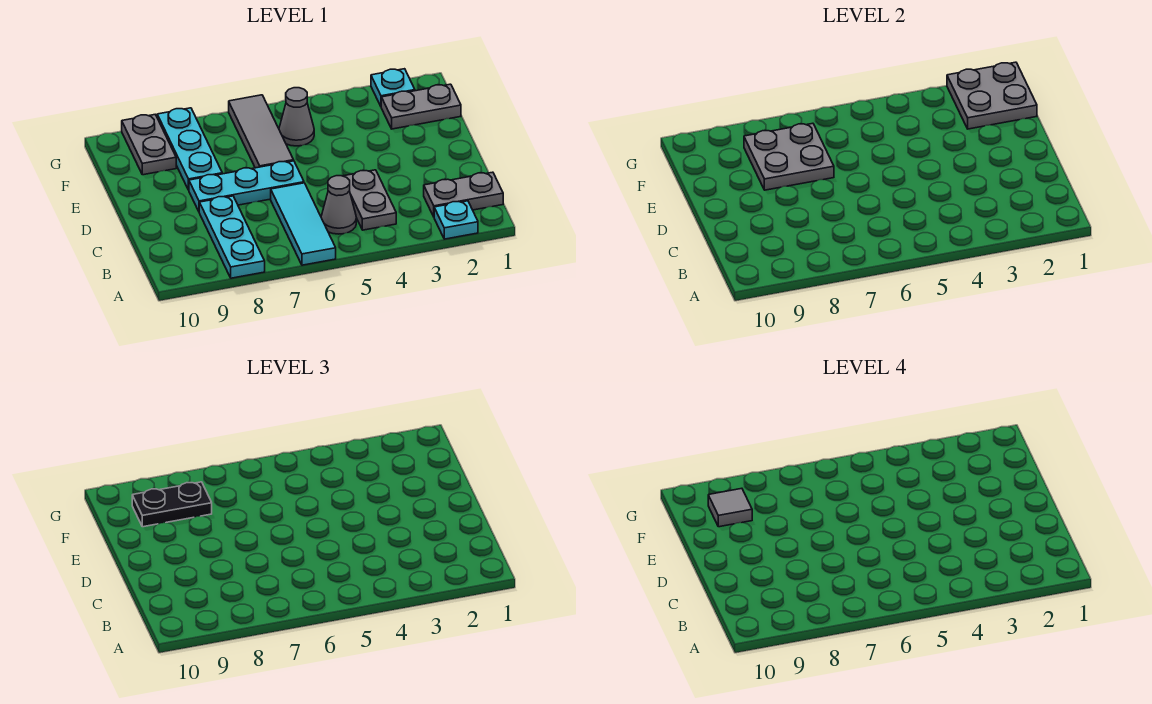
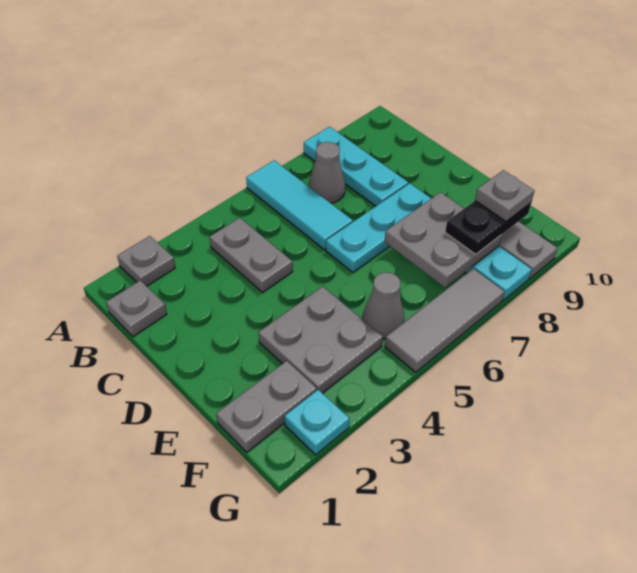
cyan 1x1 plate [434,201,478,239] -> grey 1x1 plate [117,236,175,286]
grey 1x2 plate [424,172,503,217] -> grey 1x1 plate [106,281,167,337]
grey 1x1 cone [321,176,356,234] -> grey 1x1 cone moved to [309,142,345,203]
grey 1x3 tile [229,95,294,168] -> grey 1x3 tile turned to [385,268,505,372]
grey 2x2 plate [947,62,1037,129] -> grey 2x2 plate moved to [258,287,383,393]
grey 1x1 tile [708,488,752,527] -> grey 1x1 plate [475,170,534,221]

